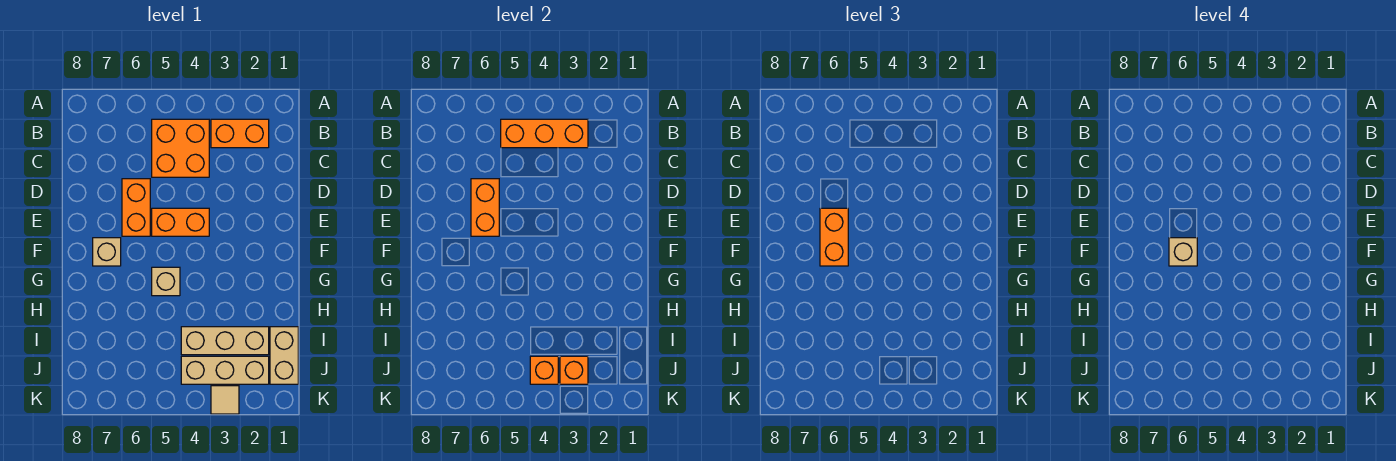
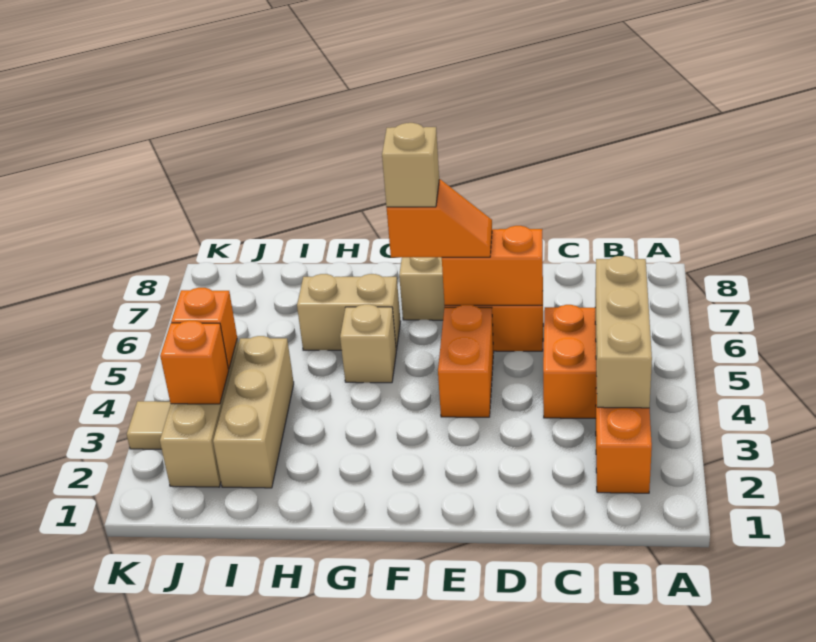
orange 1x3 brick [501,119,588,148] -> tan 1x3 brick [595,256,652,408]
orange 1x2 brick [820,208,848,266] -> orange 1x2 slope [387,179,492,257]
tan 1x2 brick [270,327,298,384] -> tan 1x2 brick moved to [297,274,401,350]

